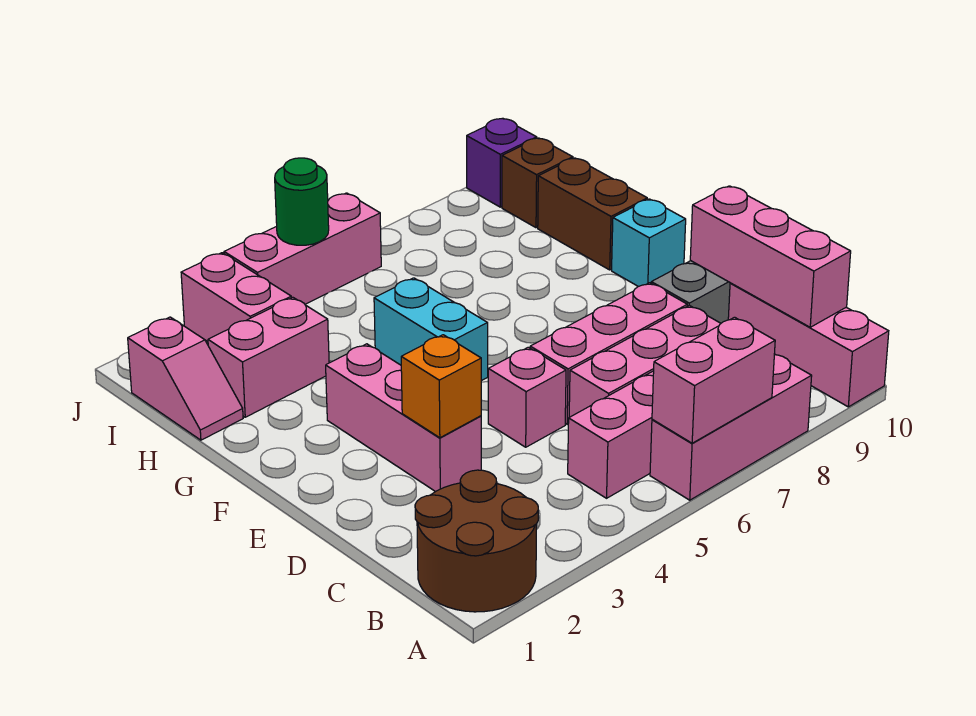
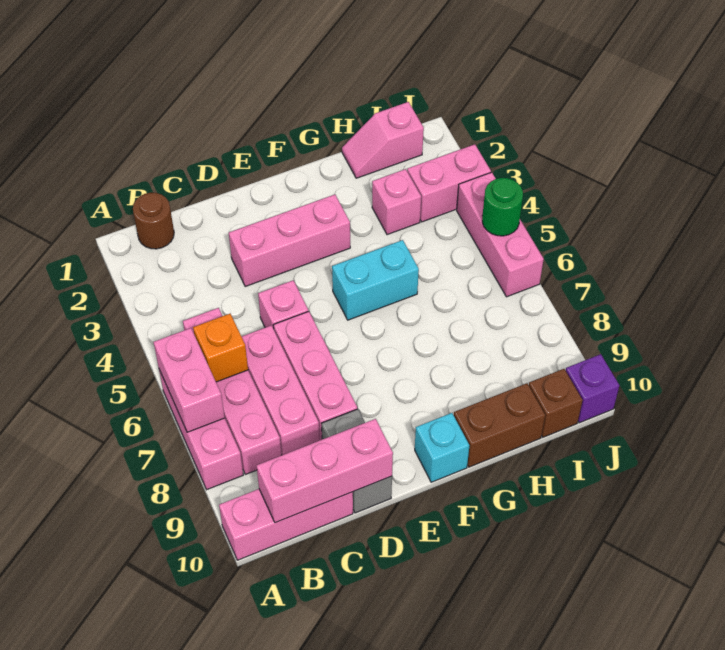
brown 2x2 round brick [415,470,538,612] -> brown 1x1 round brick [133,193,174,249]
orange 1x1 brick [401,335,481,438] -> orange 1x1 brick moved to [193,314,248,382]
pink 1x2 brick [208,297,329,417] -> pink 1x1 brick [372,169,421,235]

